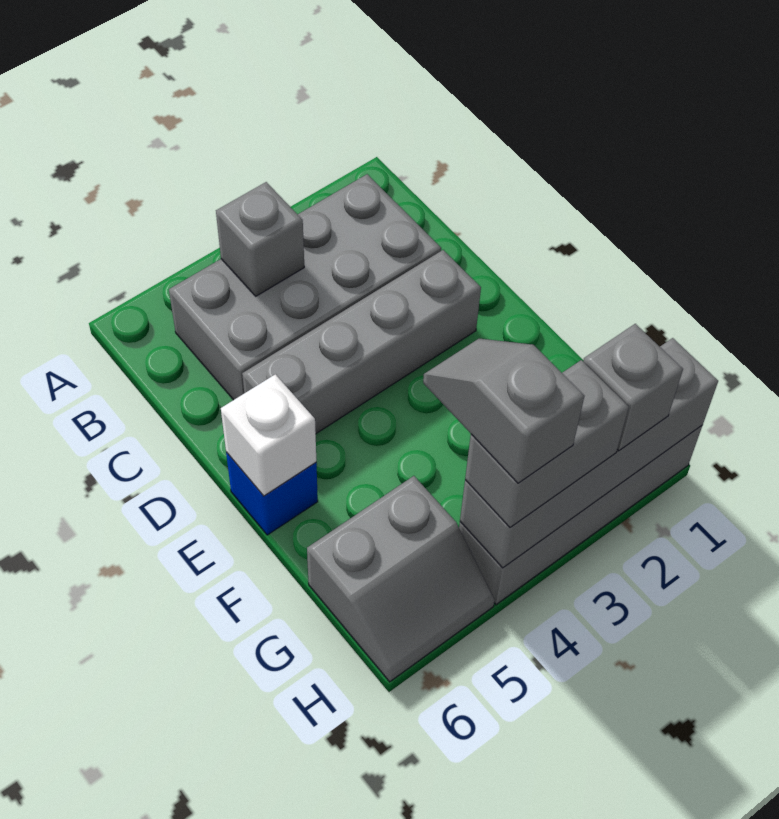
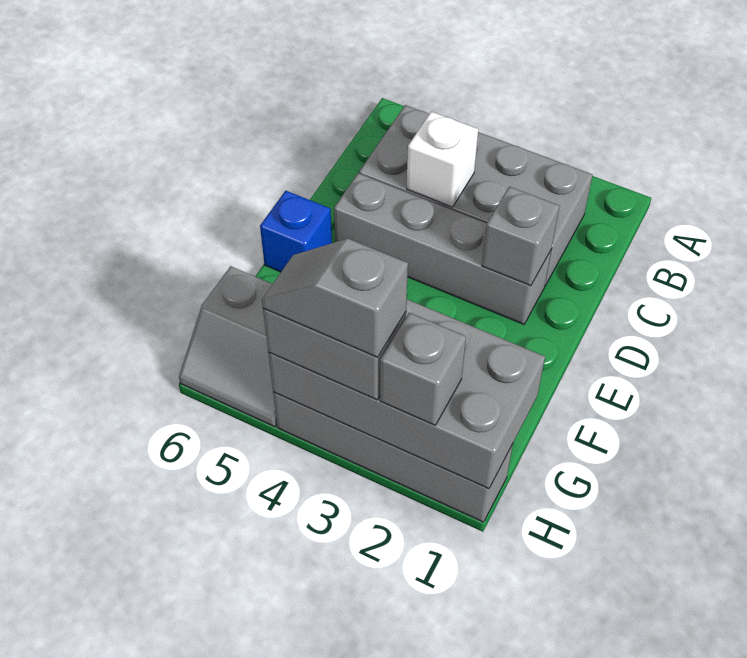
grey 1x1 brick [216,182,304,296] -> grey 1x1 brick moved to [482,187,560,286]
white 1x1 brick [221,374,316,496] -> white 1x1 brick moved to [407,112,478,207]
grey 1x2 slope [423,339,584,483] -> grey 1x2 slope turned to [262,239,408,357]
grey 1x4 brick [460,338,718,568] -> grey 2x4 brick [268,299,545,489]

